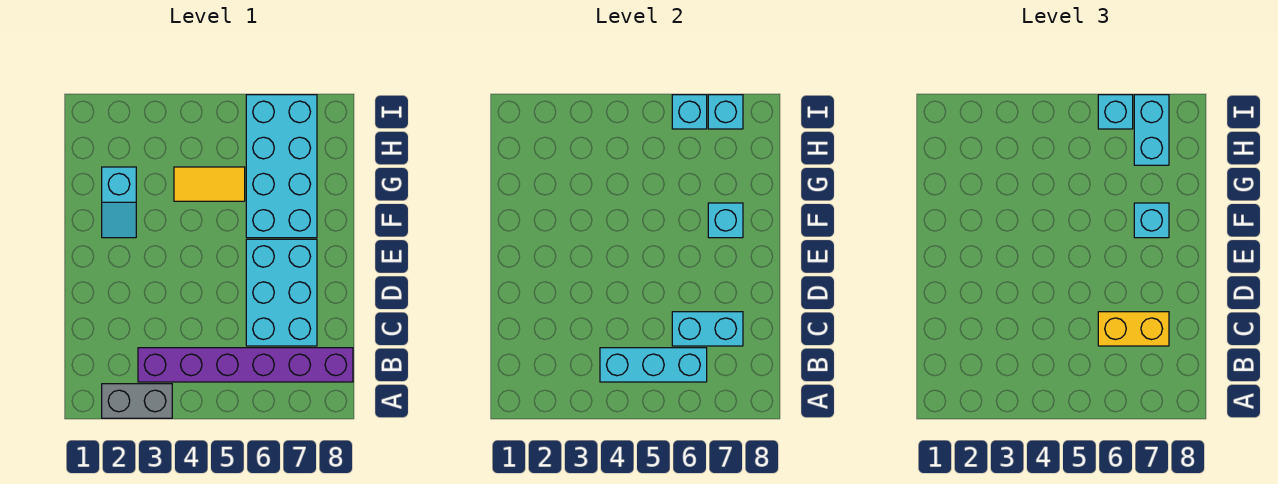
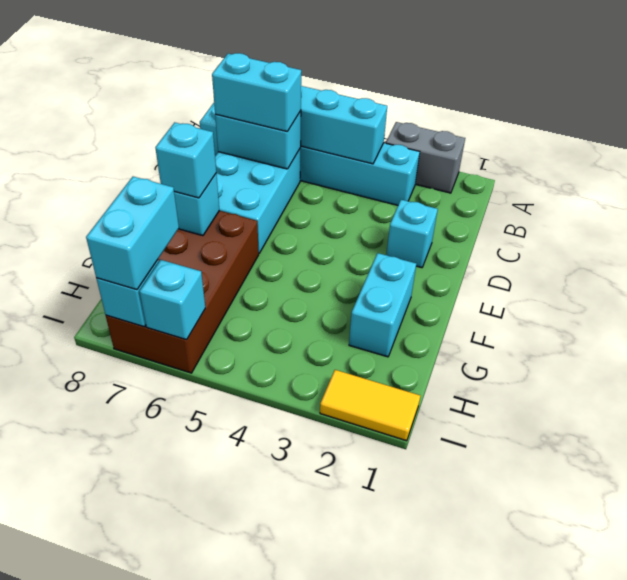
purple 1x6 brick [138,348,353,382] -> cyan 1x6 brick [200,103,420,205]
yellow 1x2 brick [1098,312,1169,346] -> cyan 1x2 brick [212,53,301,131]
cyan 1x2 slope [102,167,136,238] -> cyan 1x2 brick [349,253,416,357]
cyan 2x4 brick [246,95,317,238] -> brown 2x4 brick [106,211,259,373]
yellow 1x2 tile [174,167,245,201] -> yellow 1x2 tile moved to [320,370,420,441]
cyan 1x1 brick [1098,95,1133,129] -> cyan 1x1 brick moved to [386,200,438,268]

